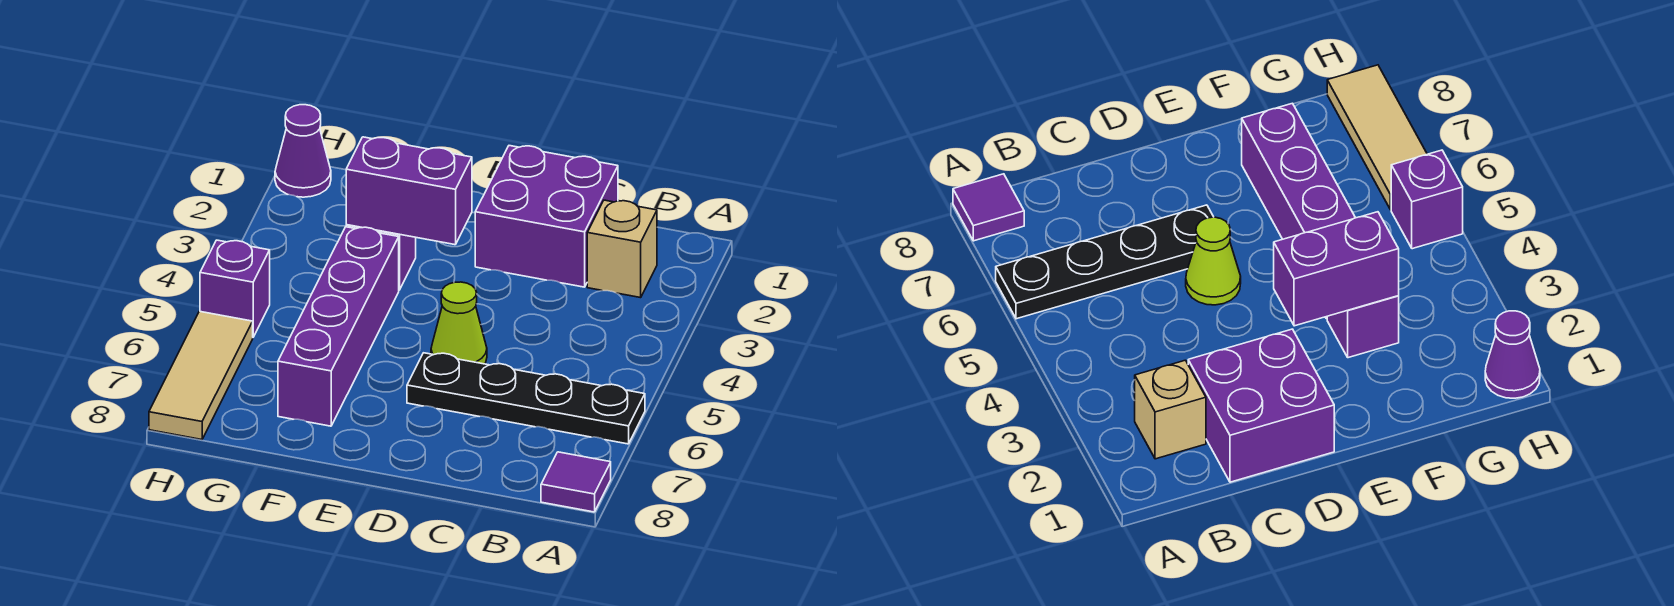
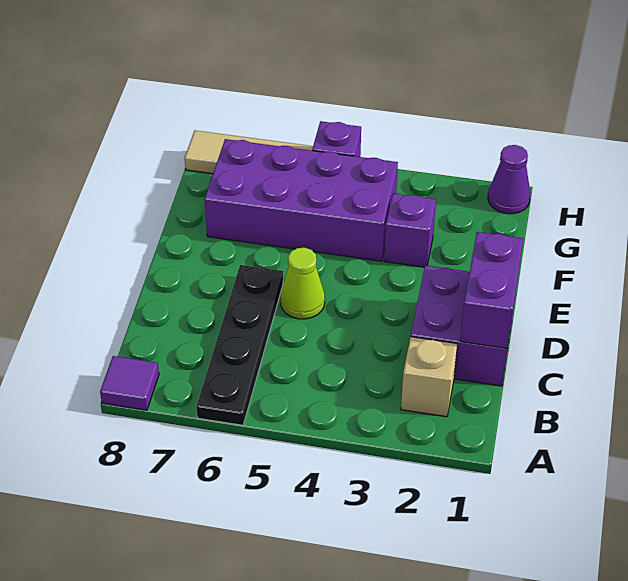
purple 1x2 brick [346,137,472,245] -> purple 1x2 brick moved to [460,232,523,349]
purple 1x4 brick [278,227,399,426] -> purple 2x4 brick [205,139,398,261]

